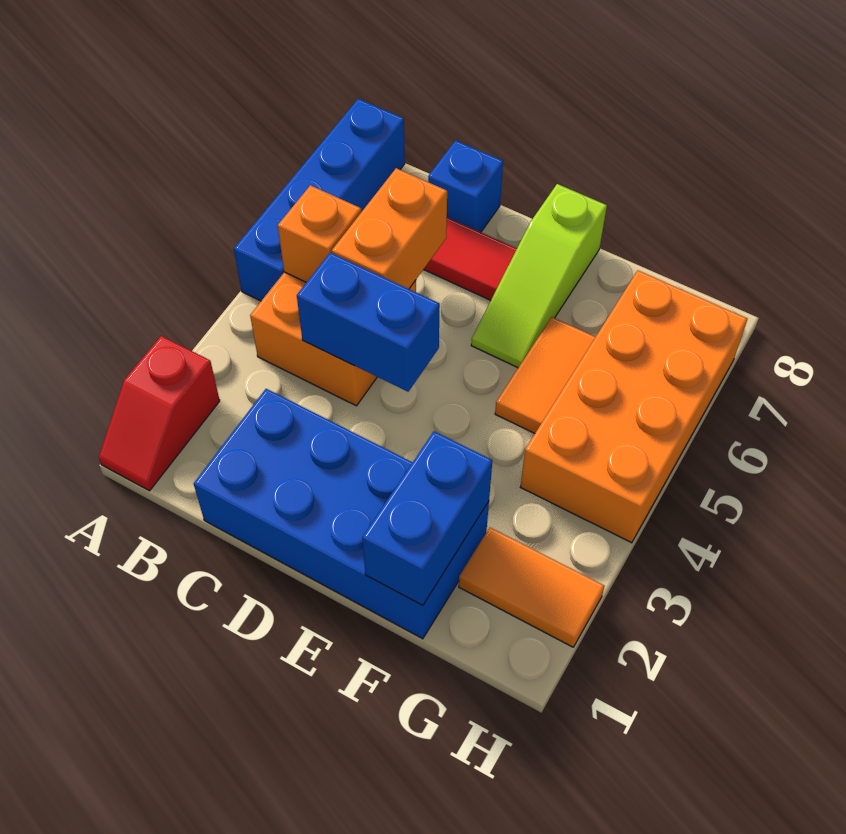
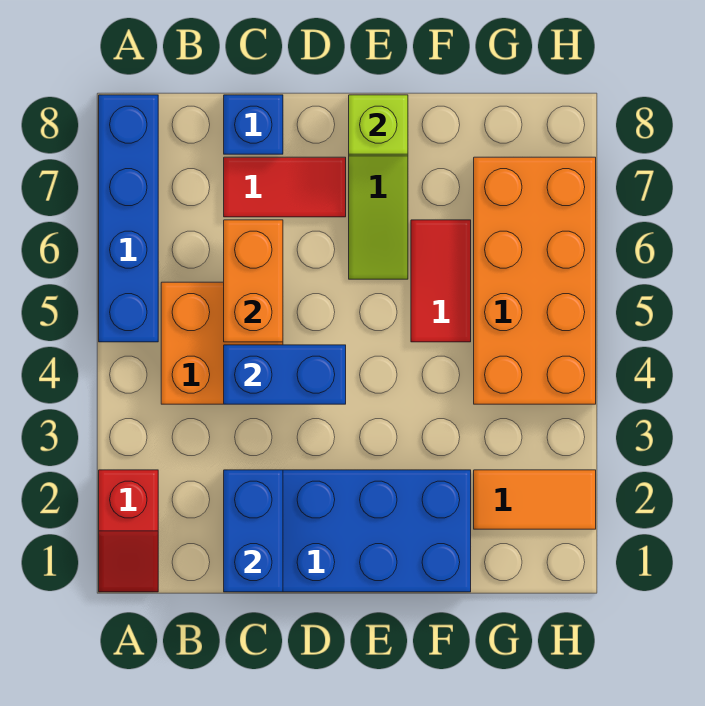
orange 1x1 brick [278,185,361,282] -> none
none -> lime 1x1 brick [349,95,408,154]
blue 1x2 brick [362,431,492,606] -> blue 1x2 brick moved to [224,470,283,592]
orange 1x2 tile [495,317,595,433] -> red 1x2 tile [411,220,471,342]

